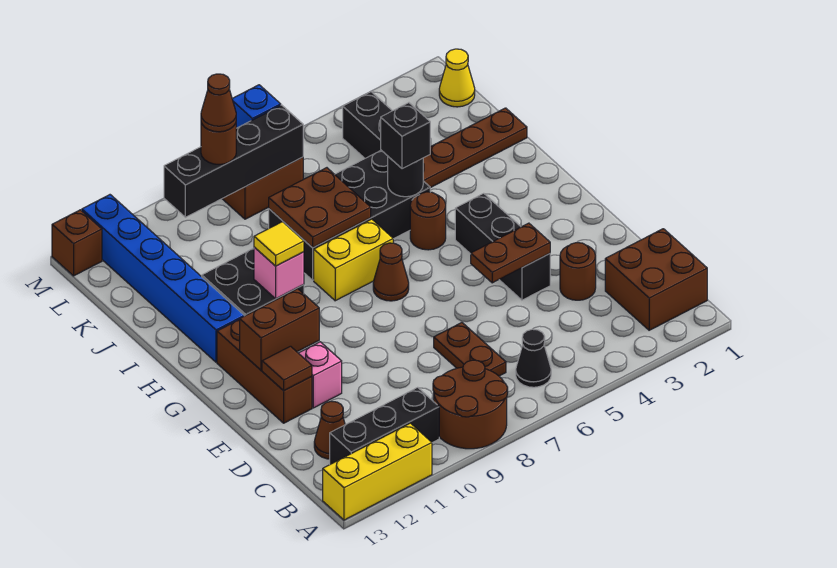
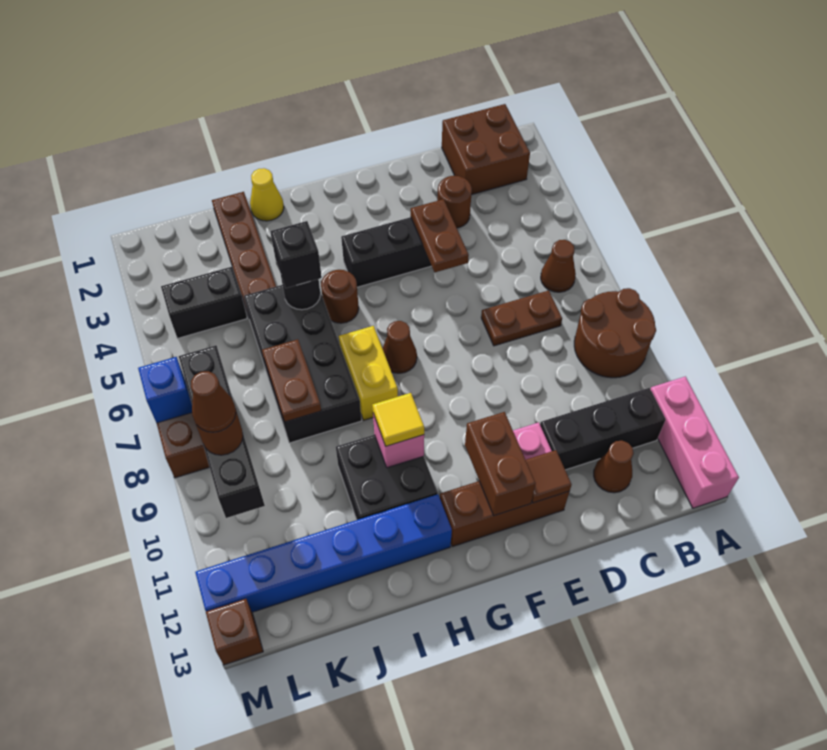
yellow 1x3 brick [323,423,432,520] -> pink 1x3 brick [650,377,739,508]
black 1x1 cone [516,329,551,387] -> brown 1x1 cone [541,240,576,292]
black 1x3 brick [330,387,439,464] -> black 1x3 brick turned to [540,388,666,470]
brown 2x2 plate [269,168,371,248] -> brown 1x2 plate [262,339,321,422]
yellow 1x1 cone [439,49,475,107] -> yellow 1x1 cone moved to [250,168,284,221]

